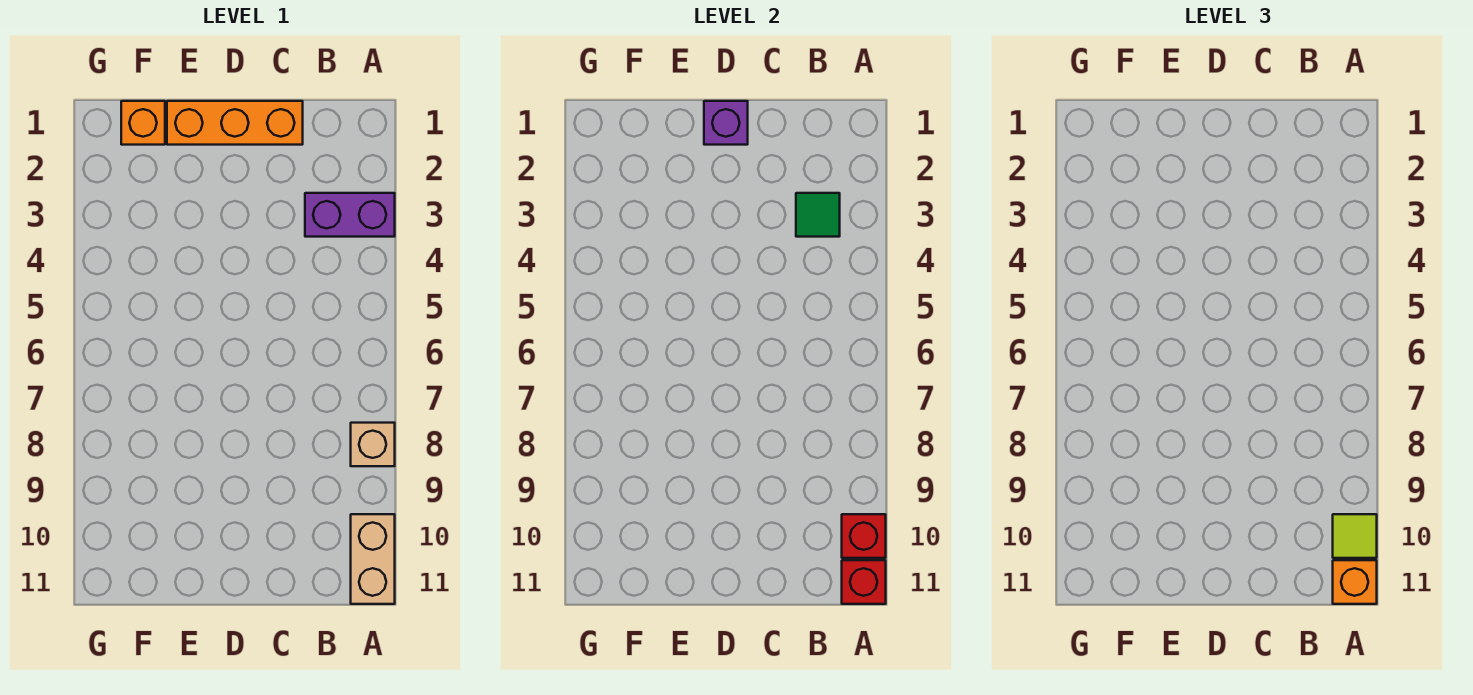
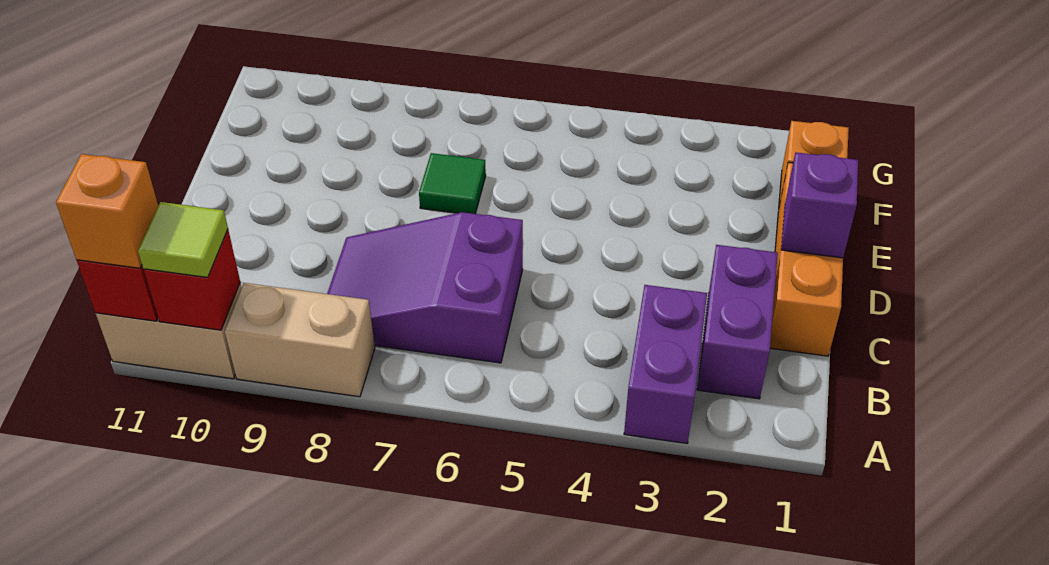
tan 1x1 brick [351,423,395,466] -> tan 1x2 brick [225,283,375,397]
none -> purple 1x2 brick [697,245,778,399]
green 1x1 tile [796,193,840,237] -> green 1x1 tile moved to [419,153,486,214]
none -> purple 2x3 slope [327,212,523,363]

